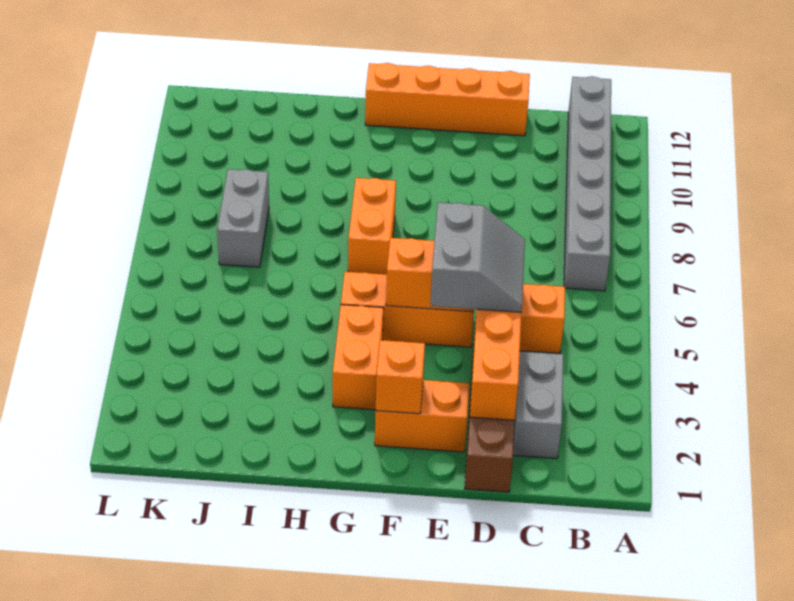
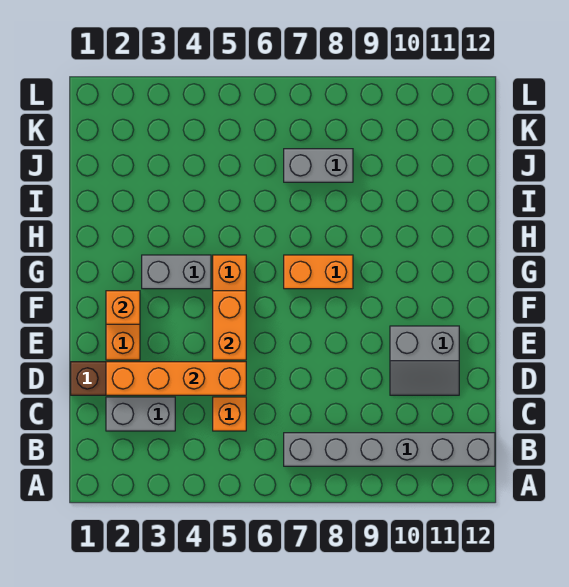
grey 2x2 slope [430,202,525,312] -> grey 2x2 slope moved to [390,326,459,395]
orange 1x4 brick [365,63,530,136] -> none
orange 1x2 brick [333,305,384,410] -> grey 1x2 brick [142,255,211,289]

